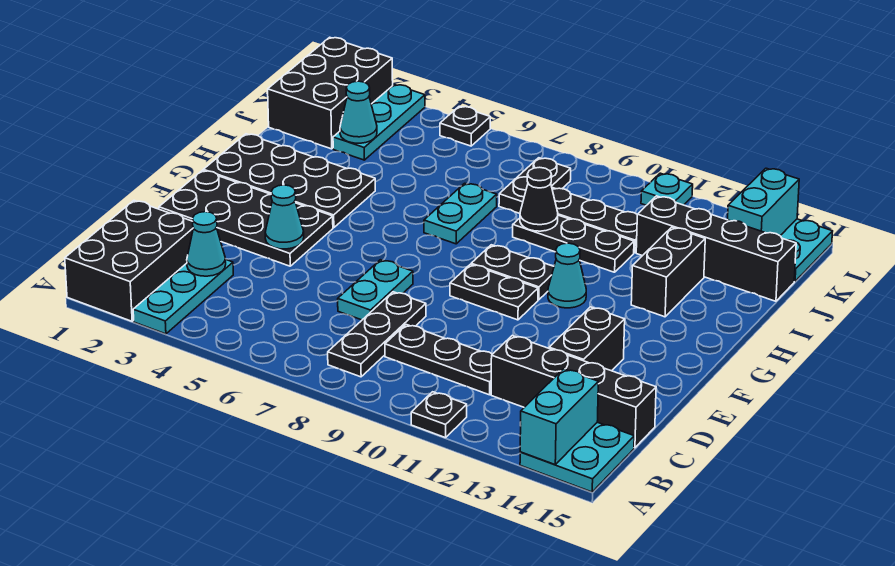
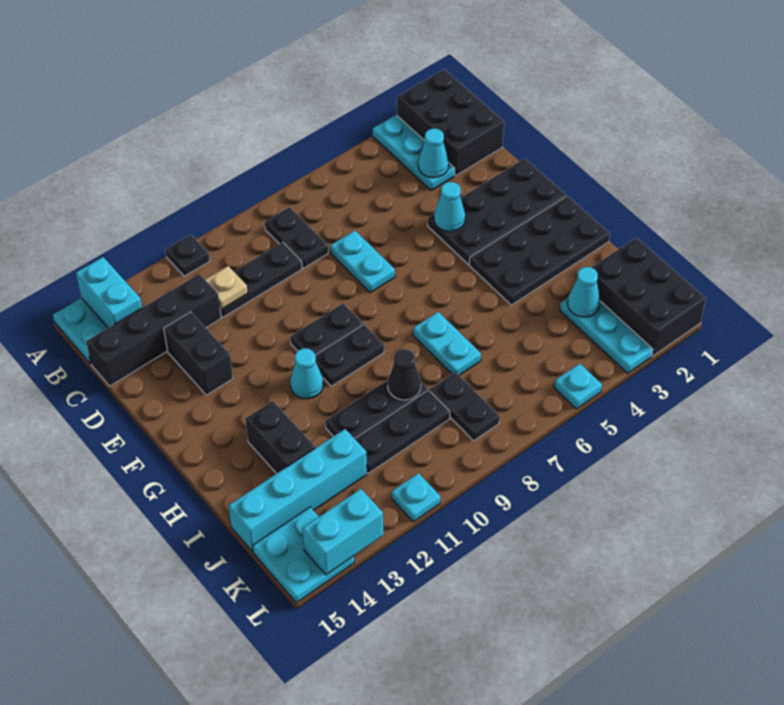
black 1x3 plate [328,292,426,377] -> black 1x2 plate [265,207,328,268]
none -> tan 1x1 plate [205,266,248,309]
black 1x4 brick [636,196,796,301] -> cyan 1x4 brick [229,429,367,551]
cyan 1x2 brick [728,168,799,236] -> cyan 1x2 brick turned to [303,489,383,575]
black 1x1 plate [440,106,490,146] -> cyan 1x1 plate [554,364,602,409]

